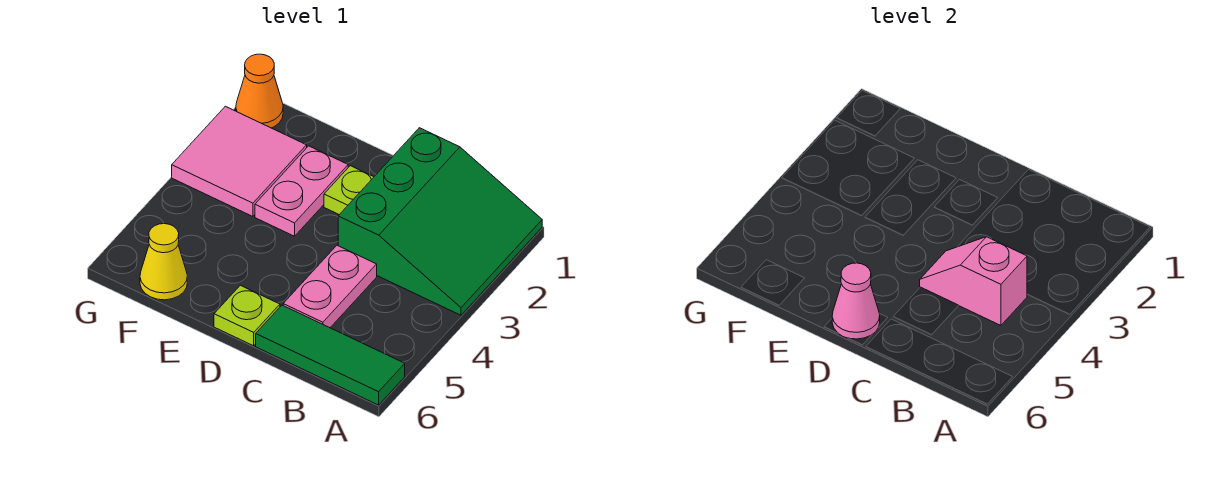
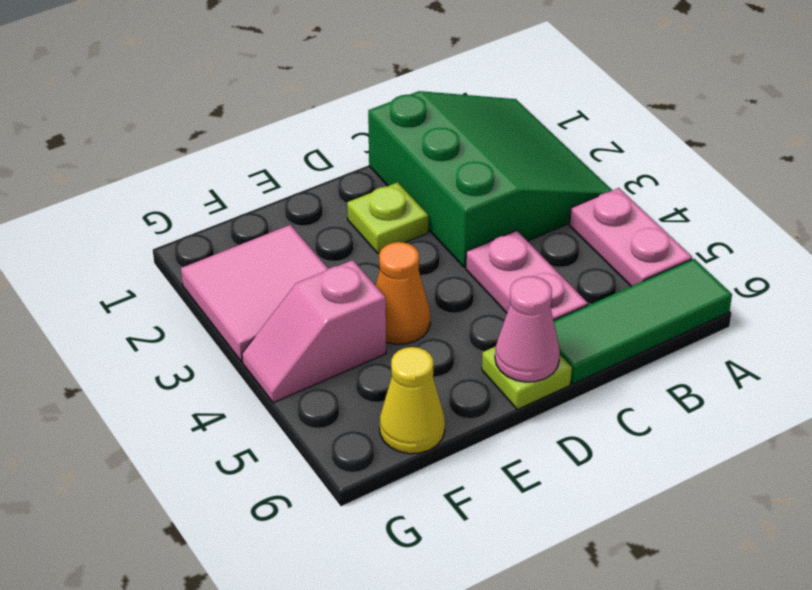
pink 1x2 slope [920,237,1027,325] -> pink 1x2 slope moved to [242,260,386,403]
pink 1x2 plate [255,146,348,236] -> pink 1x2 plate moved to [570,188,692,286]
orange 1x1 cone [236,54,283,128] -> orange 1x1 cone moved to [376,242,430,344]

